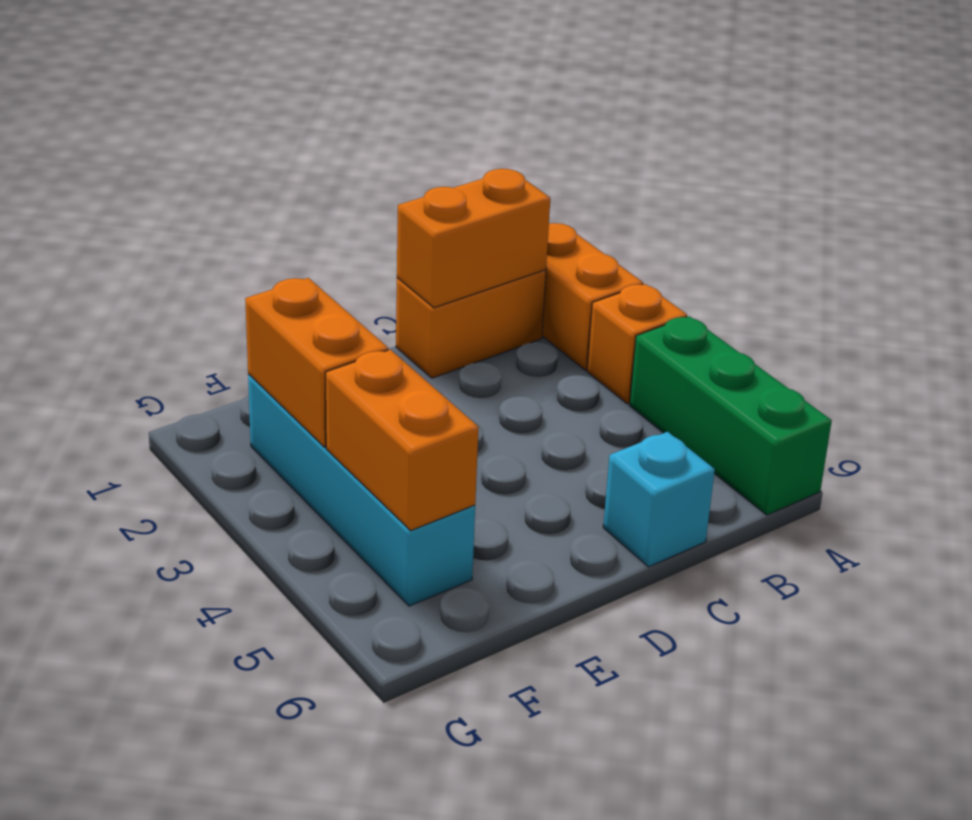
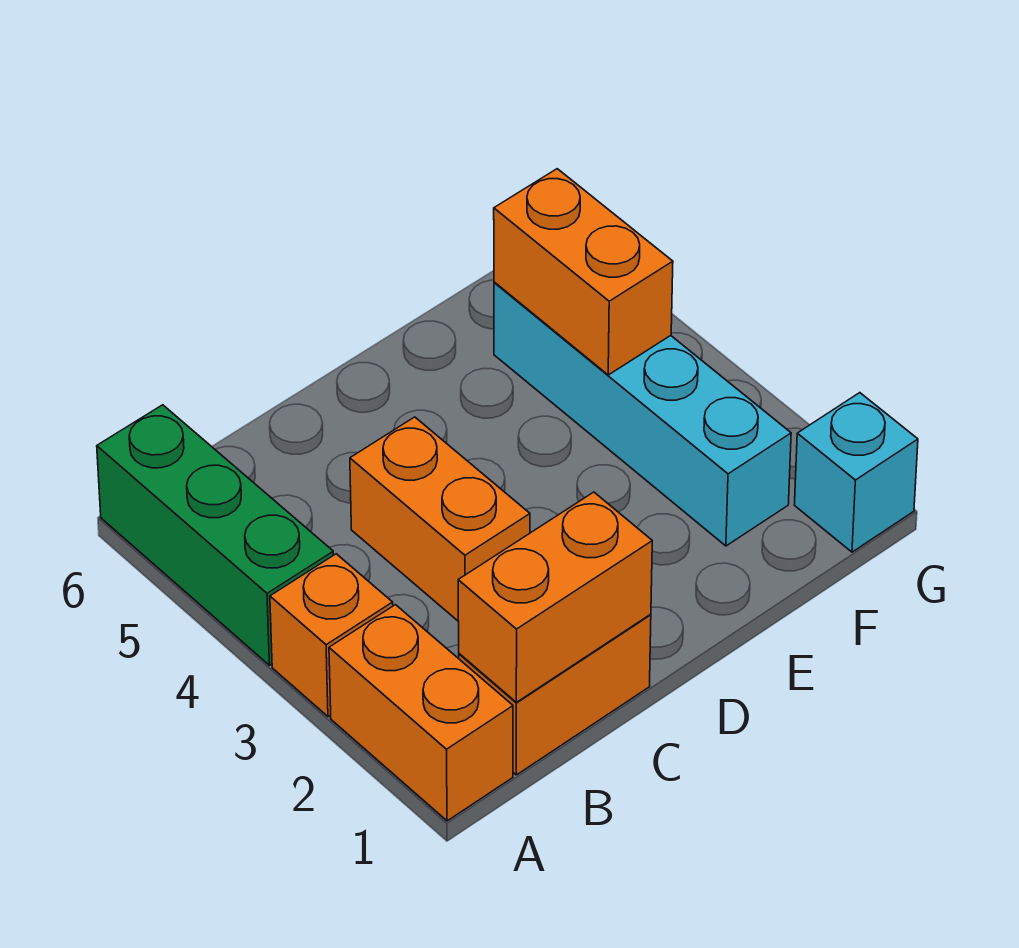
cyan 1x1 brick [603,432,715,567] -> cyan 1x1 brick moved to [795,393,918,552]
orange 1x2 brick [245,278,388,447] -> orange 1x2 brick moved to [350,417,530,621]

